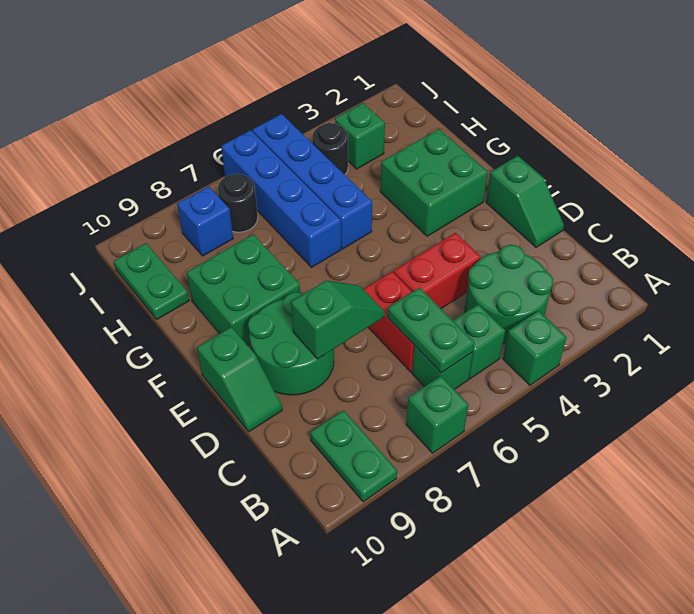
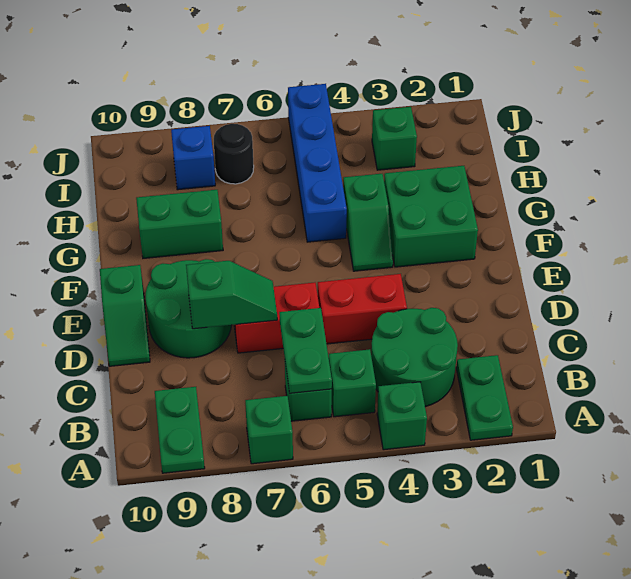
red 1x2 brick [363,272,415,372] -> red 1x2 brick turned to [234,283,319,353]
green 1x2 slope [486,156,564,247] -> green 1x2 slope moved to [343,174,393,271]
green 2x2 brick [187,234,300,345] -> green 1x2 brick [136,190,223,258]
blue 1x4 brick [221,130,341,267] -> none
green 1x2 plate [114,243,189,319] -> green 1x2 plate moved to [456,355,513,440]
black 1x1 round brick [312,123,348,175] -> none

